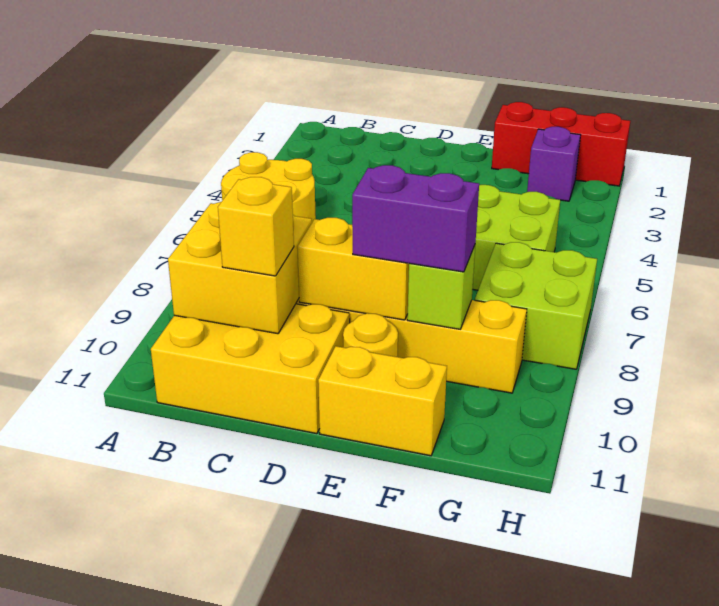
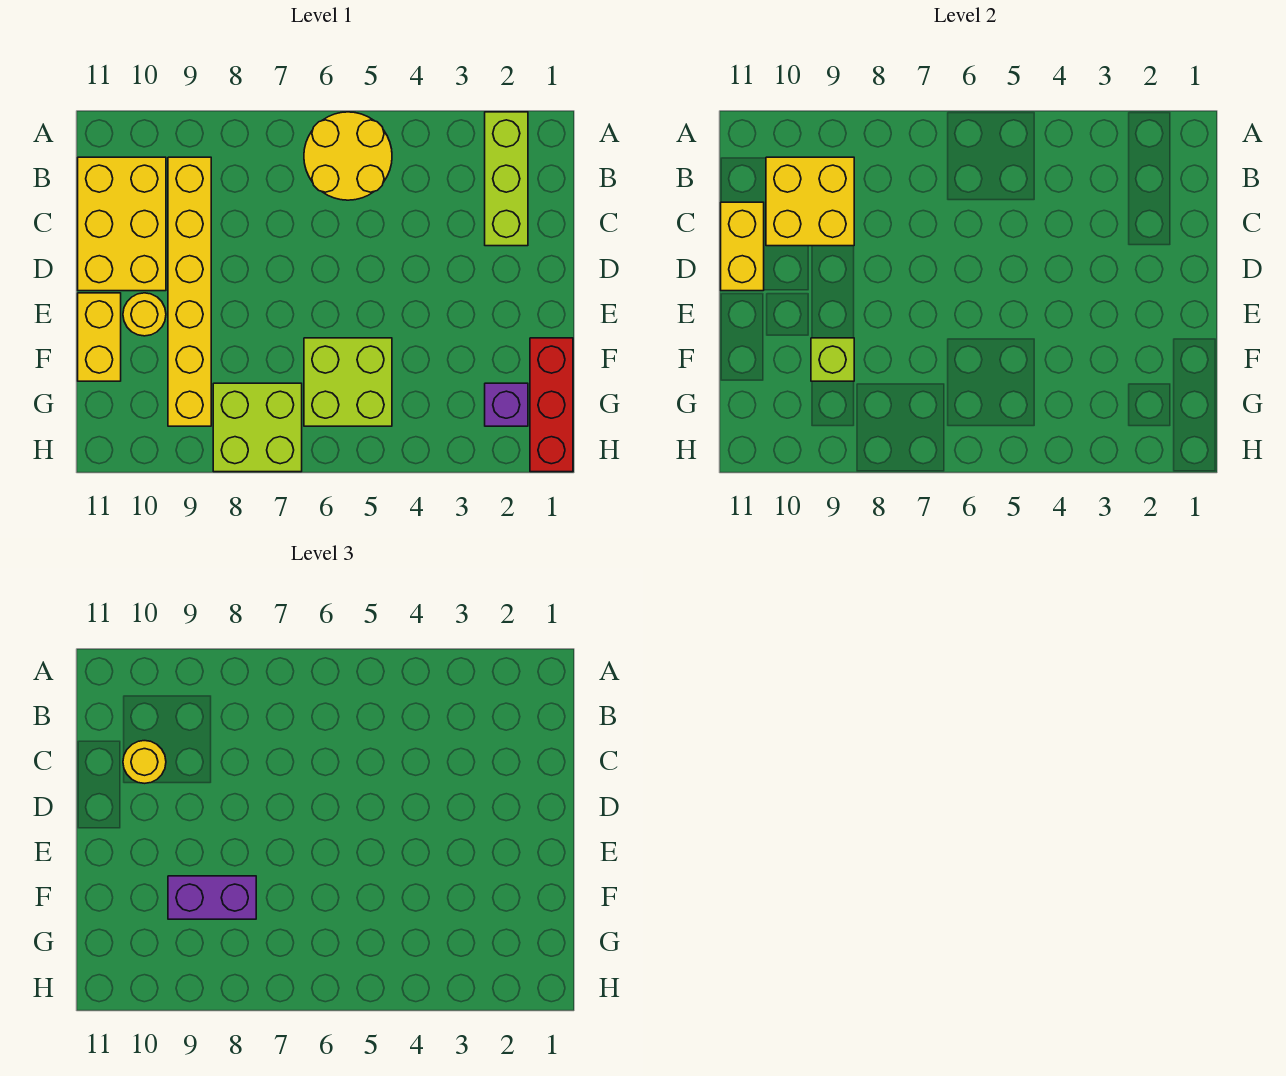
none -> lime 1x3 brick [485,112,528,246]
yellow 1x1 brick [218,177,294,276] -> yellow 1x1 round brick [123,741,166,783]
yellow 1x2 brick [297,218,409,320] -> yellow 1x2 brick moved to [721,202,764,291]
purple 1x2 brick [352,165,479,272] -> purple 1x2 brick turned to [168,876,256,919]

